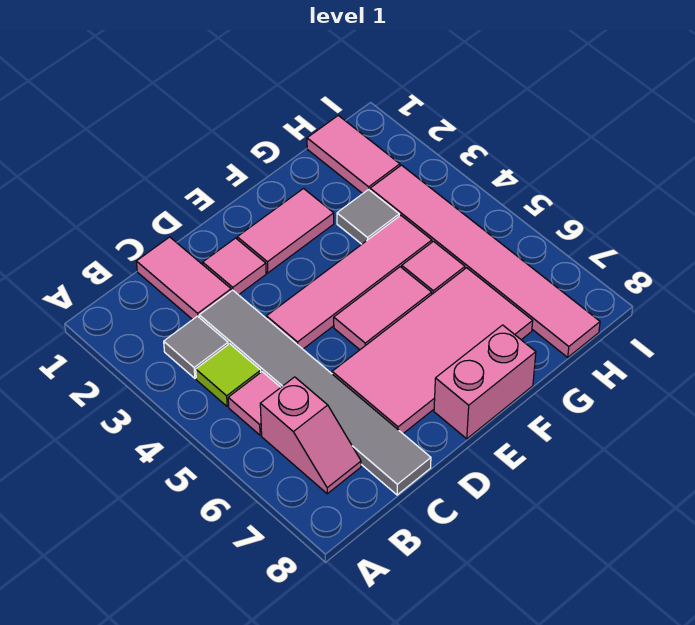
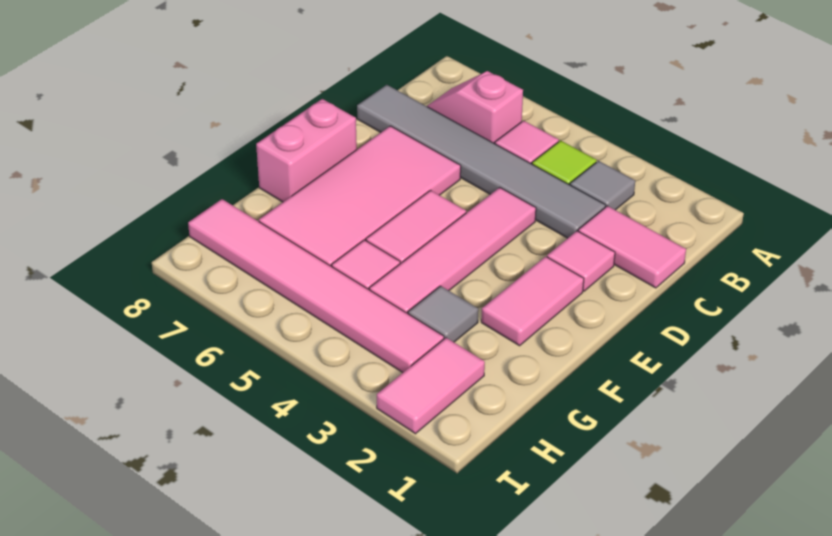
pink 1x2 tile [307,115,400,194] -> pink 1x2 tile turned to [377,338,485,434]

